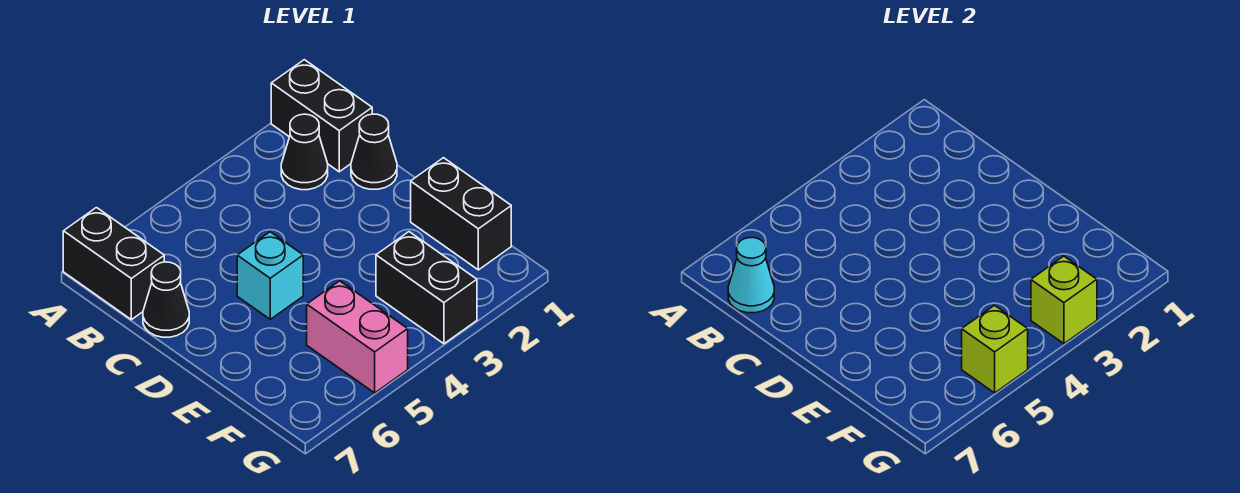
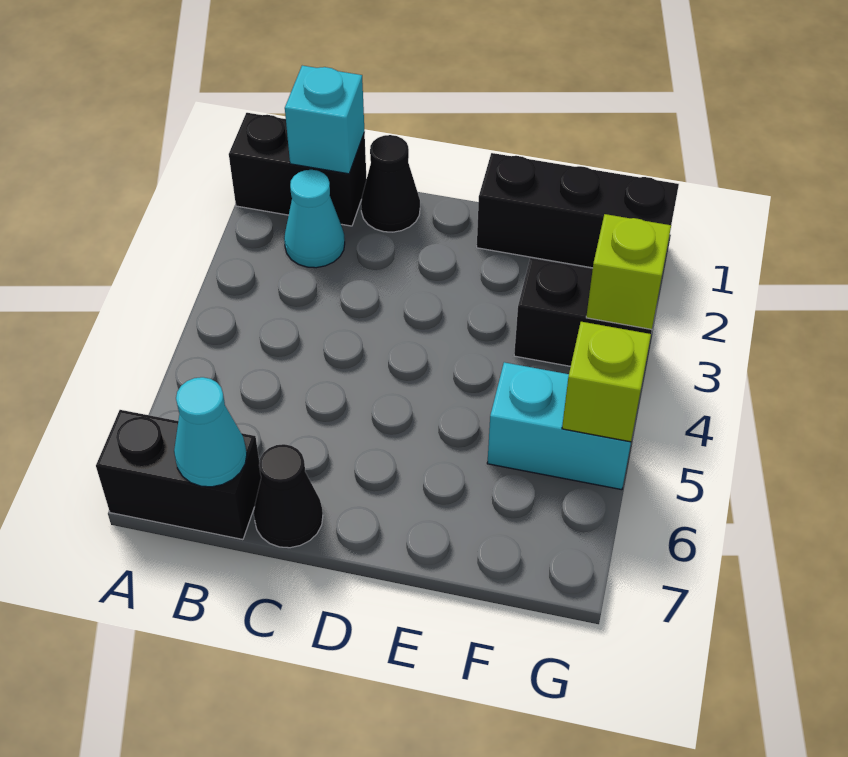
black 1x1 cone [281,114,328,190] -> cyan 1x1 cone [284,170,345,268]
cyan 1x1 brick [237,232,303,319] -> cyan 1x1 brick moved to [285,66,365,174]
black 1x2 brick [411,158,511,270] -> black 1x3 brick [477,153,679,268]
pink 1x2 brick [307,281,408,393] -> cyan 1x2 brick [487,362,631,490]

